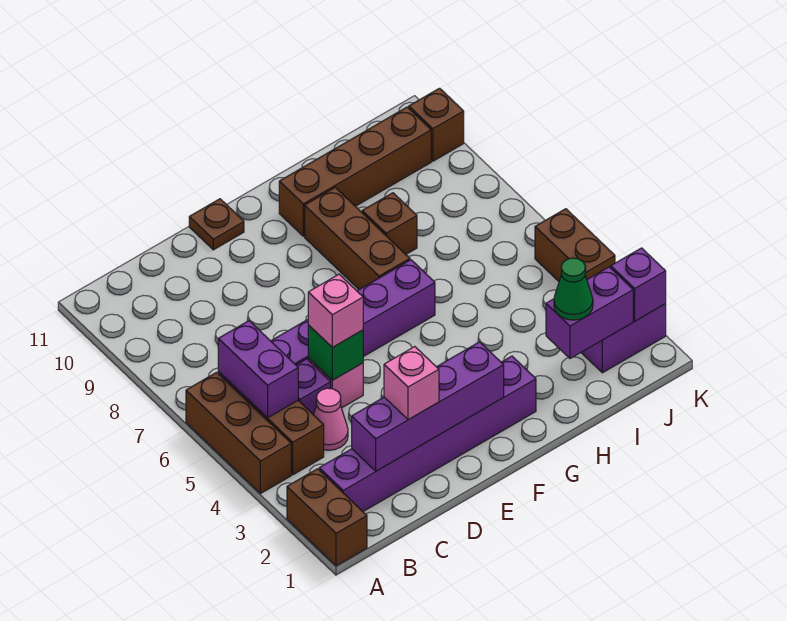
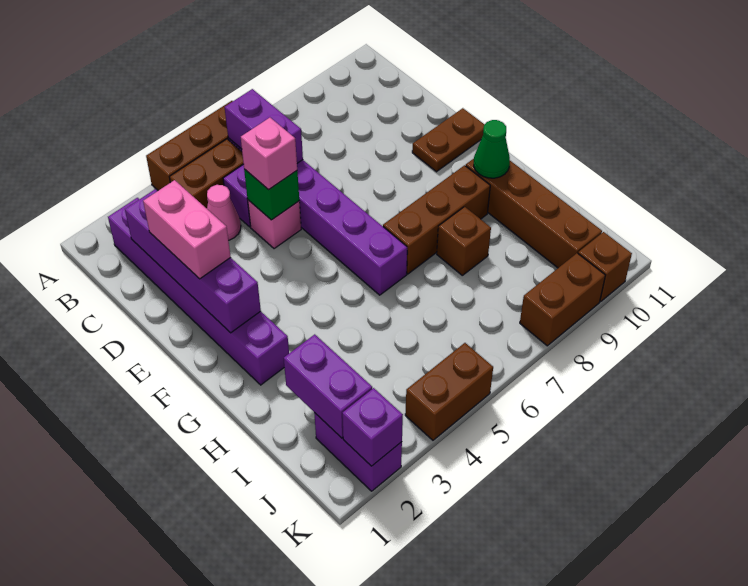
brown 1x2 brick [287,469,367,566] -> brown 1x2 brick moved to [520,253,605,346]
purple 1x2 brick [218,321,298,418] -> purple 1x2 brick turned to [225,89,303,163]
pink 1x1 brick [384,347,439,420] -> pink 1x2 brick [143,180,231,279]
brown 1x1 plate [189,199,244,250] -> brown 1x2 plate [412,108,485,172]
green 1x1 cone [554,258,593,320] -> green 1x1 cone moved to [474,120,510,178]

